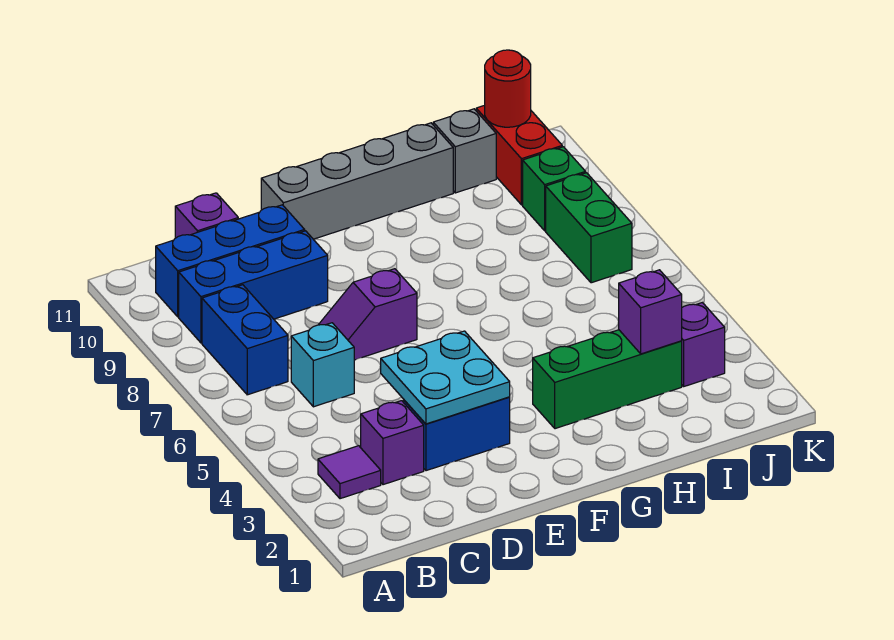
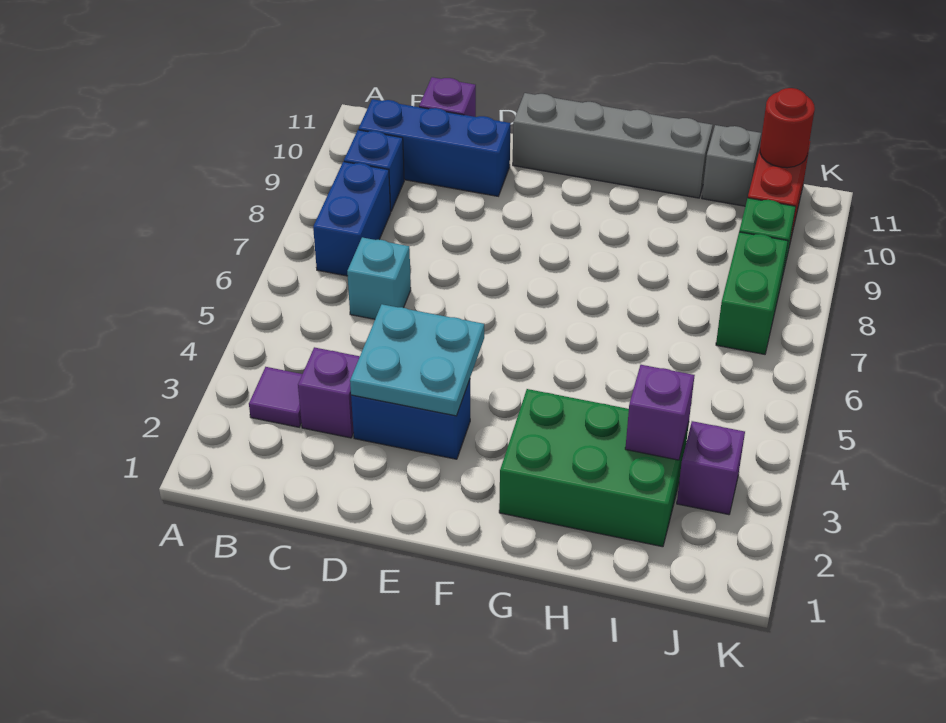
blue 1x3 brick [179,231,328,343] -> blue 1x1 brick [344,130,404,211]
purple 1x2 slope [319,269,417,360] -> none
green 1x3 brick [533,330,682,429] -> green 2x3 brick [499,389,689,547]

